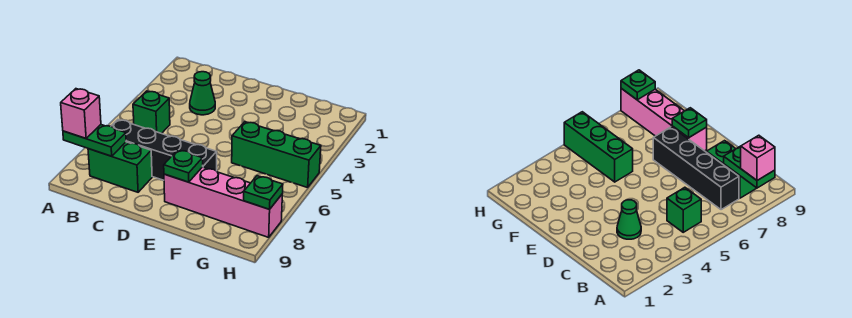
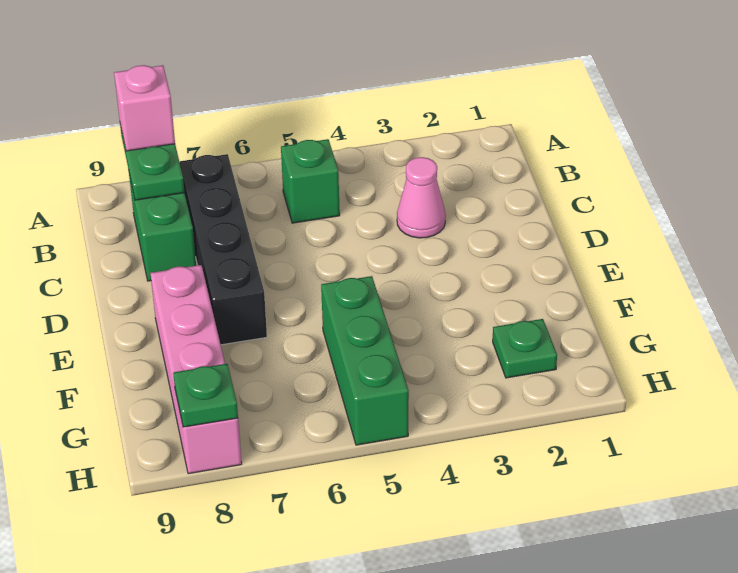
green 1x1 cone [190,72,215,115] -> pink 1x1 cone [397,157,446,238]
green 1x1 plate [164,150,203,182] -> green 1x1 plate moved to [493,319,557,378]

